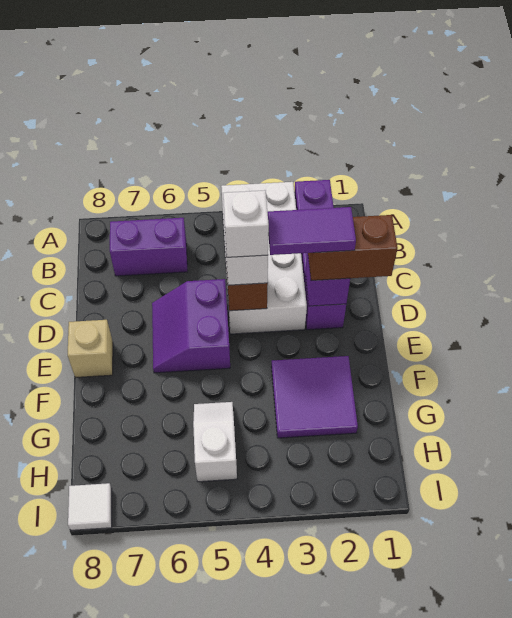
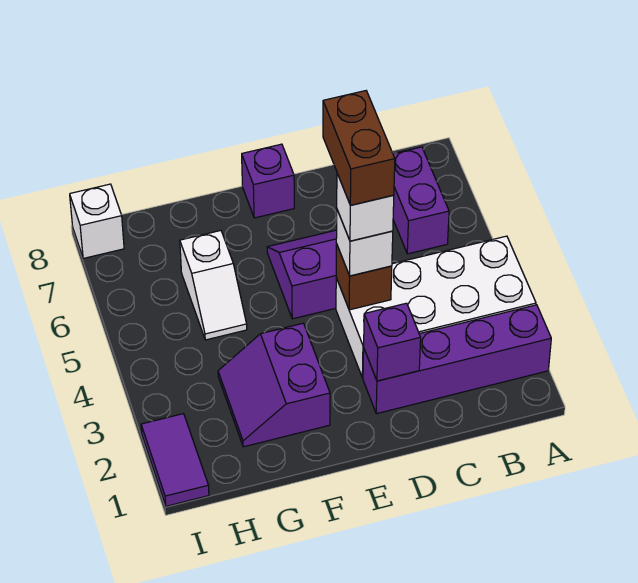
brown 1x2 brick [308,215,398,281] -> brown 1x2 brick moved to [323,91,395,205]
purple 1x2 tile [268,207,356,255] -> purple 1x2 tile moved to [141,414,209,506]
tan 1x1 brick [68,320,113,378] -> purple 1x1 brick [242,144,294,218]
purple 2x2 tile [271,356,358,438] -> purple 2x2 slope [218,323,330,447]
white 1x2 slope [193,402,237,482] -> white 1x2 slope turned to [180,231,247,340]
white 1x1 tile [68,483,112,530] -> white 1x1 brick [70,184,124,258]

